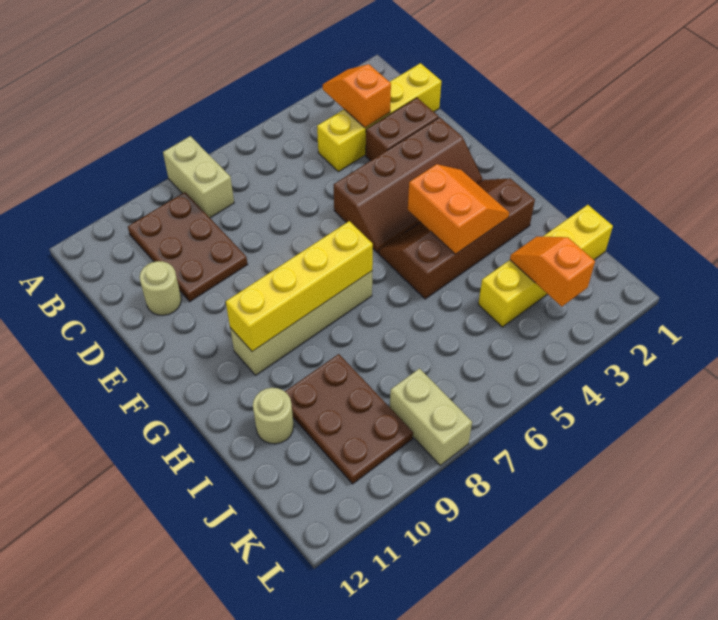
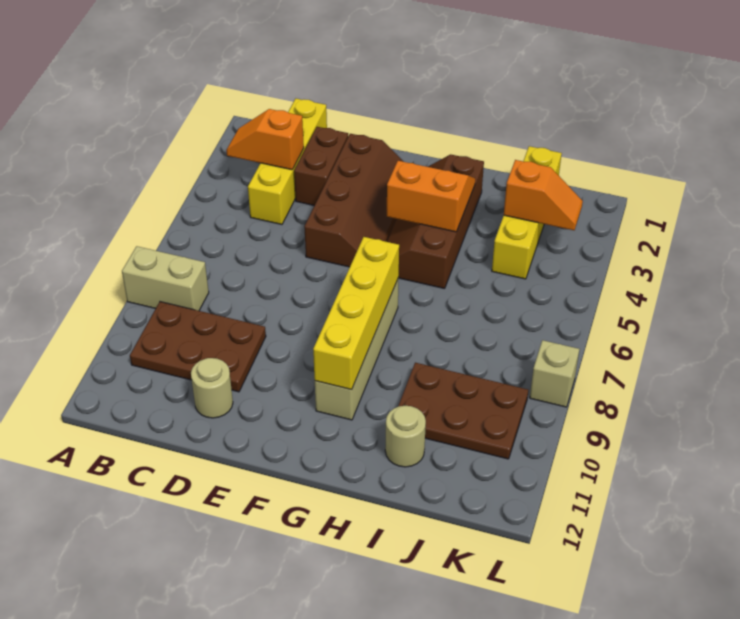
orange 1x2 slope [510,237,595,307] -> orange 1x2 slope turned to [504,160,583,230]
tan 1x2 brick [390,369,472,465] -> tan 1x1 brick [530,340,579,407]

